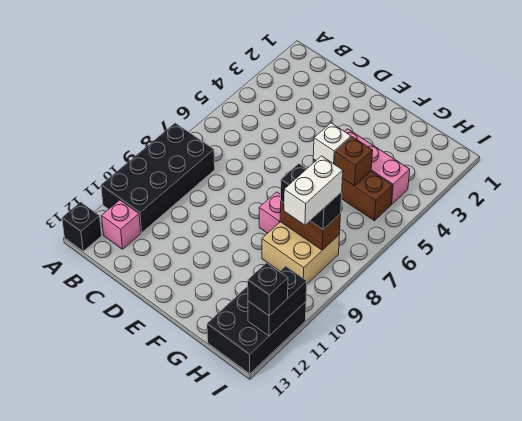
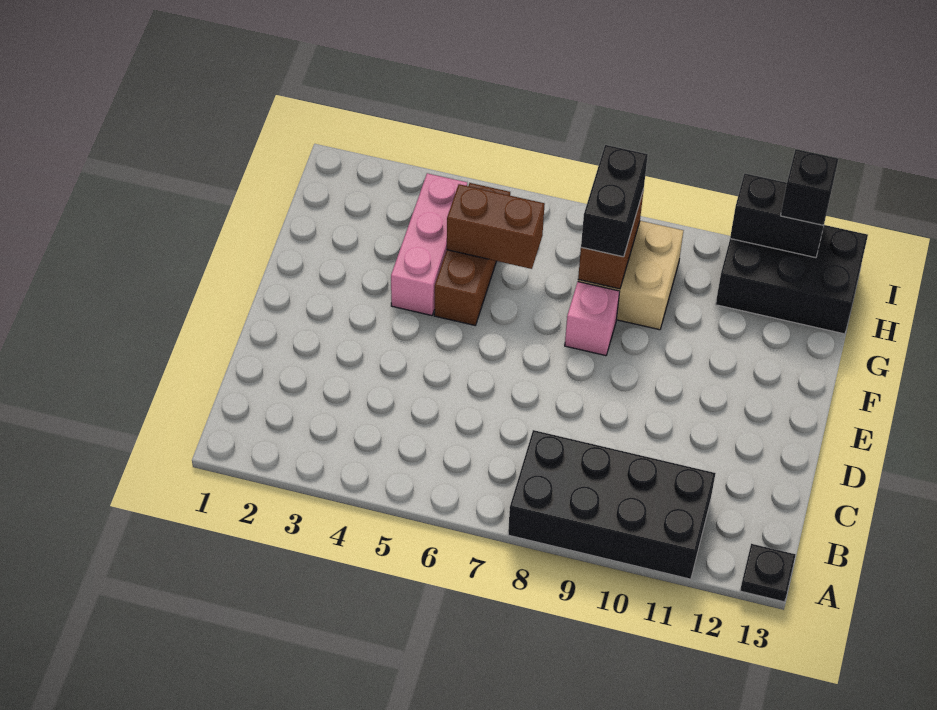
black 1x1 brick [62,202,102,251] -> black 1x1 plate [740,544,796,602]
pink 1x1 brick [102,200,141,249] -> none
white 1x1 brick [313,123,351,164] -> none
brown 1x1 brick [335,137,373,186] -> brown 1x2 brick [447,184,545,269]
white 1x2 brick [284,156,343,225] -> none

